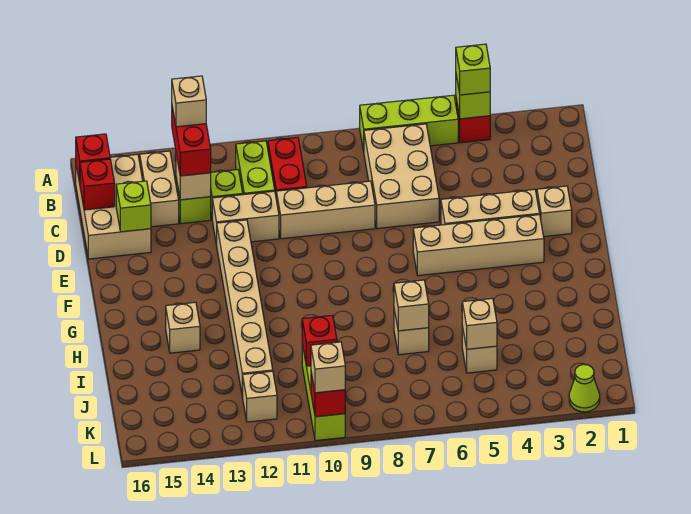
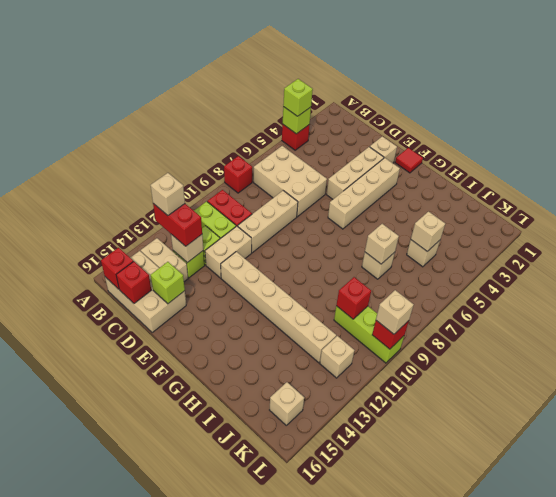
lime 1x3 brick [360,95,458,151] -> none
none -> red 1x1 brick [224,156,252,193]
none -> red 1x1 tile [395,148,423,173]
tan 1x1 brick [166,302,200,353] -> tan 1x1 brick moved to [270,382,304,425]
lime 1x1 cone [569,364,600,412] -> none

